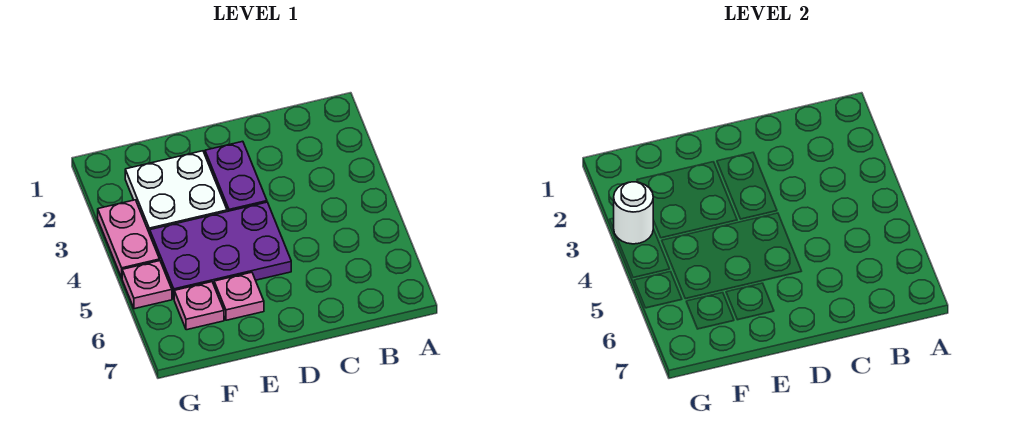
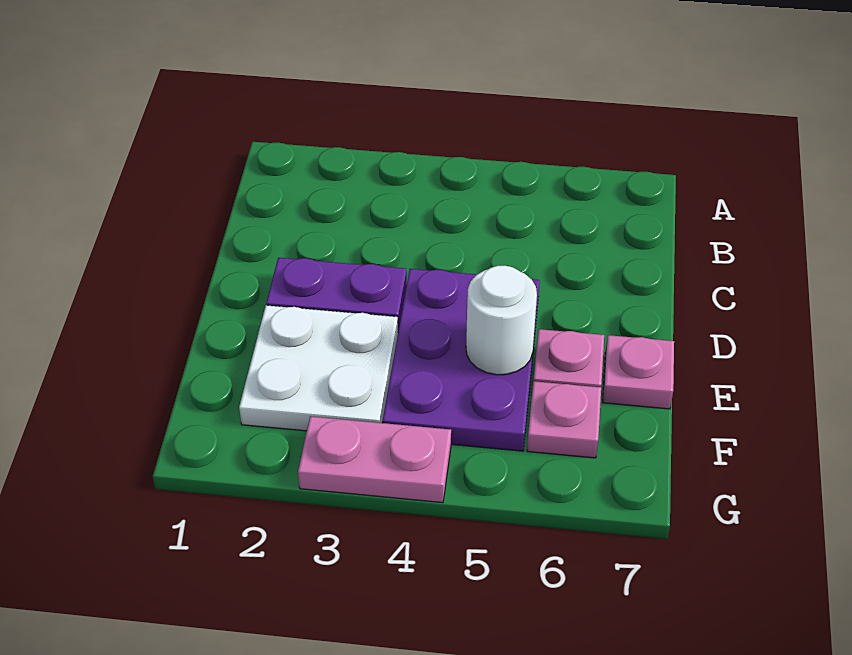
white 1x1 round brick [614,182,653,244] -> white 1x1 round brick moved to [466,266,537,375]
pink 1x1 plate [122,261,172,309] -> pink 1x1 plate moved to [603,335,674,409]

